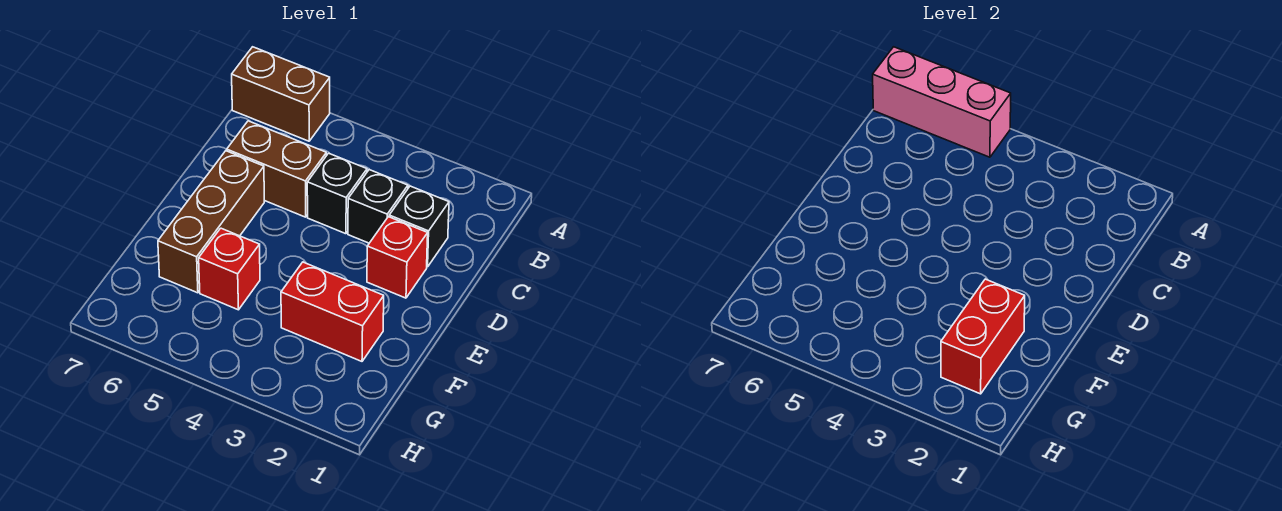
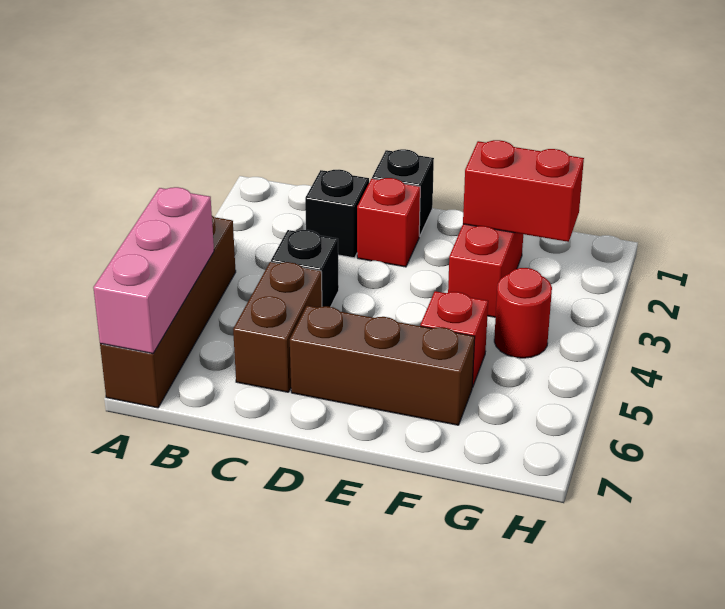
brown 1x2 brick [232,47,330,141] -> brown 1x4 brick [100,216,236,408]
black 1x1 brick [348,170,408,243] -> black 1x1 brick moved to [372,149,434,236]
none -> red 1x1 round brick [494,268,552,358]

